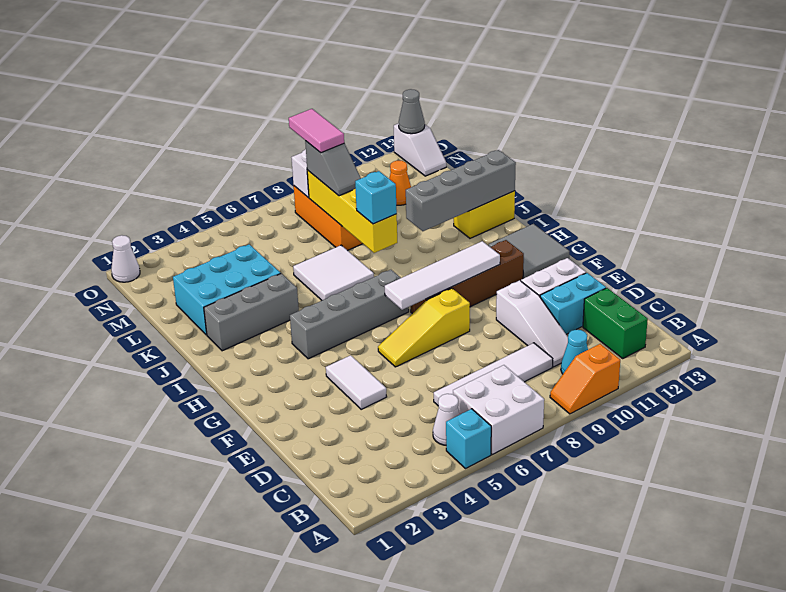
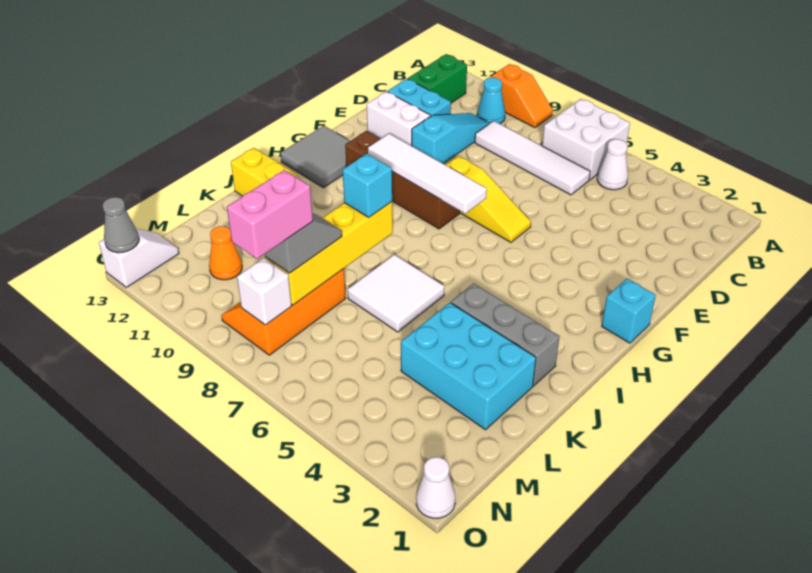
cyan 1x1 brick [446,409,491,469] -> cyan 1x1 brick moved to [602,279,656,343]
white 1x3 slope [496,280,568,367] -> cyan 1x3 slope [412,113,490,164]
white 1x2 tile [326,355,387,409] -> none
grey 1x4 brick [290,270,409,359] -> none
grey 1x4 brick [406,150,516,231] -> none
pink 1x2 tile [289,109,344,153] -> pink 1x2 brick [227,170,313,259]

